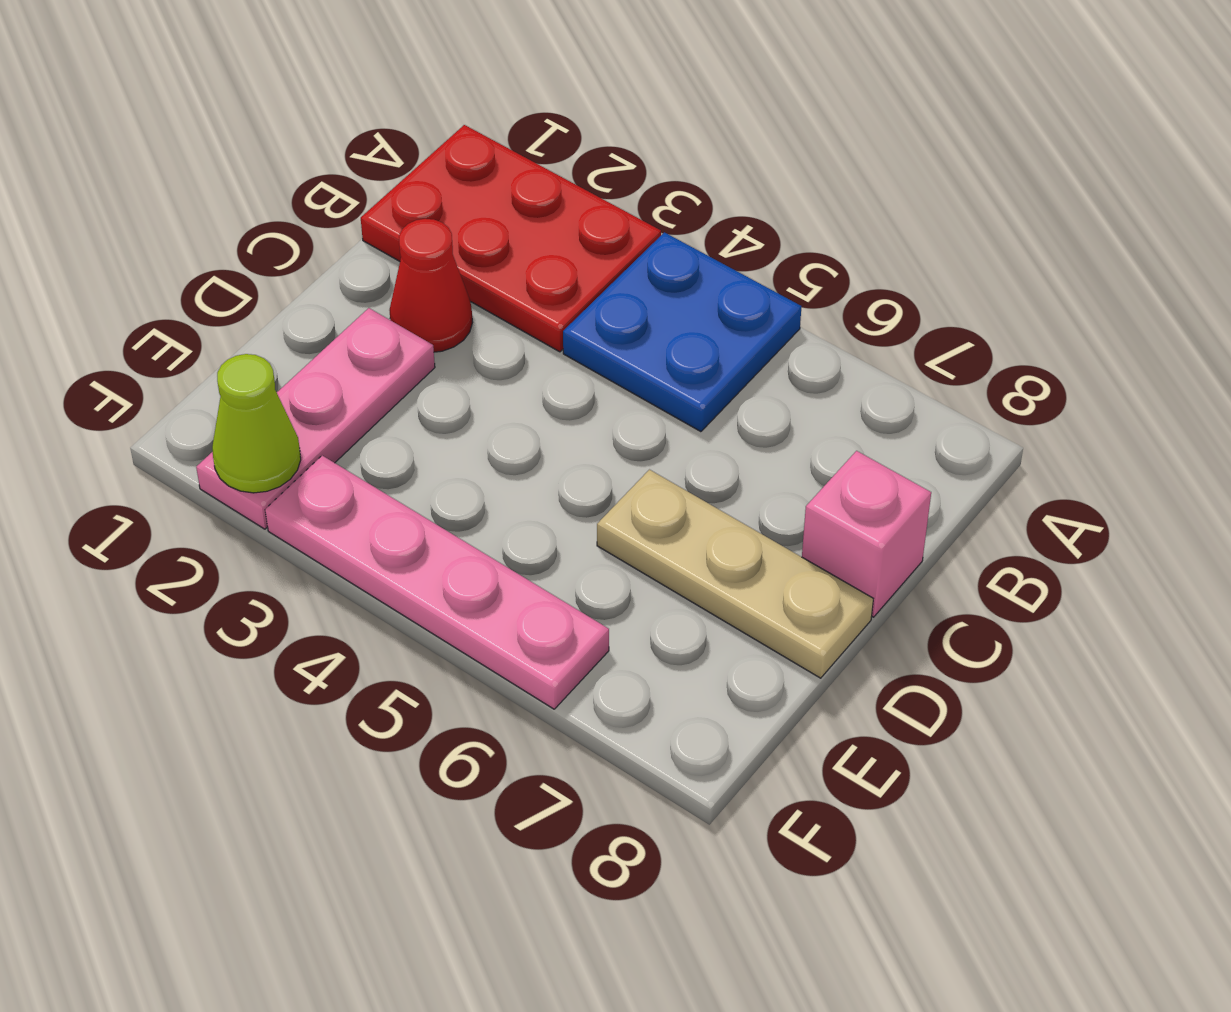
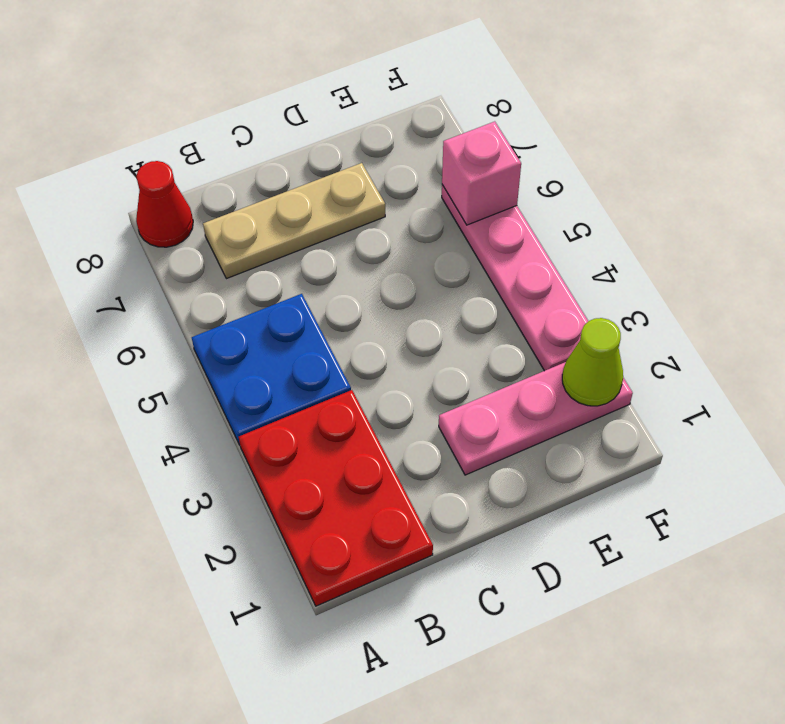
red 1x1 cone [389,219,473,352] -> red 1x1 cone moved to [136,161,193,247]
pink 1x1 brick [802,451,931,617] -> pink 1x1 brick moved to [442,121,521,225]
tan 1x3 plate [597,470,873,678] -> tan 1x3 plate turned to [203,163,385,279]

